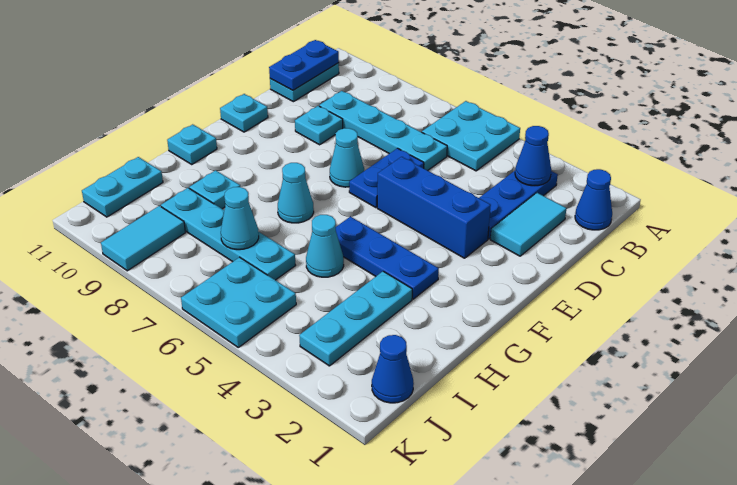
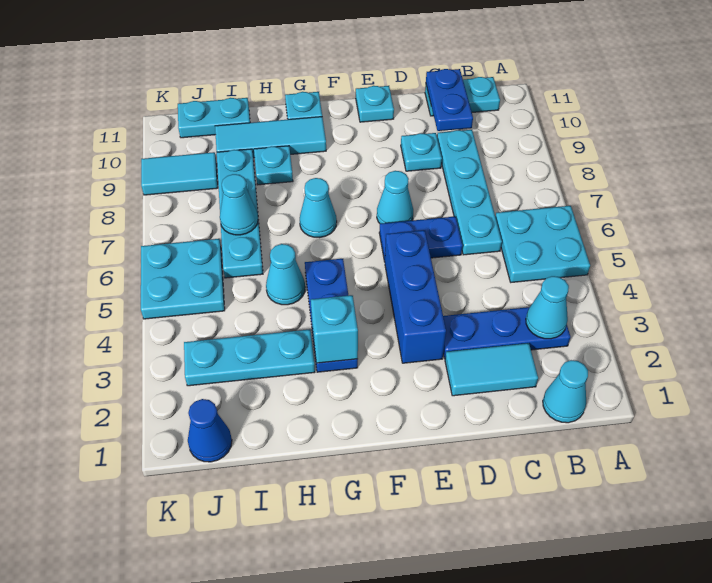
blue 1x1 cone [575,169,612,230] -> cyan 1x1 cone [543,360,588,423]
blue 1x1 cone [515,126,551,186] -> cyan 1x1 cone [526,276,569,339]
blue 1x2 plate [269,40,339,90] -> blue 1x2 plate turned to [426,69,473,131]
none -> cyan 1x1 brick [311,295,358,363]
none -> cyan 1x3 tile [215,117,326,158]

